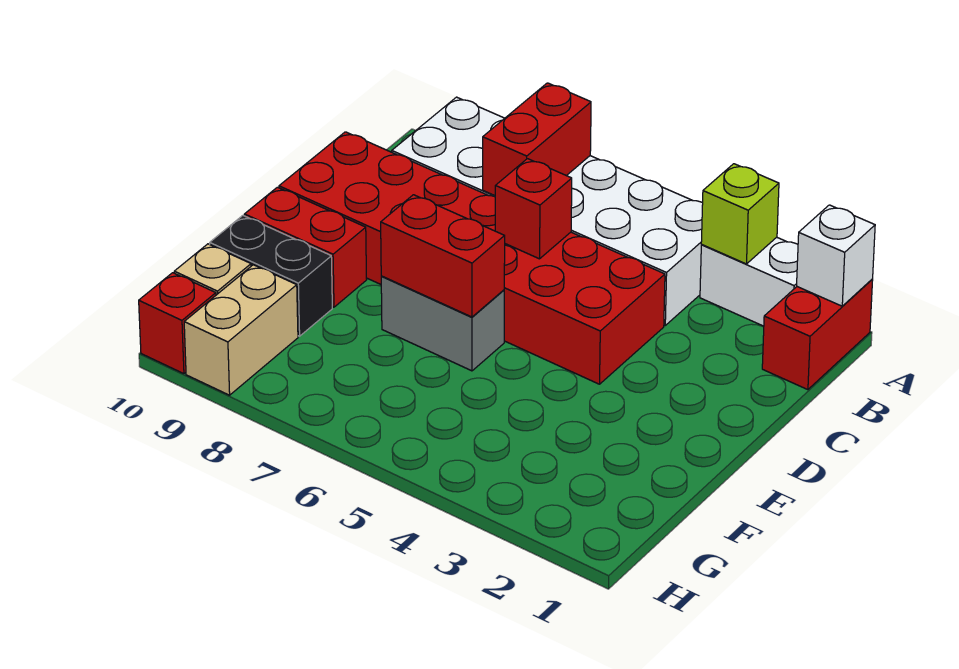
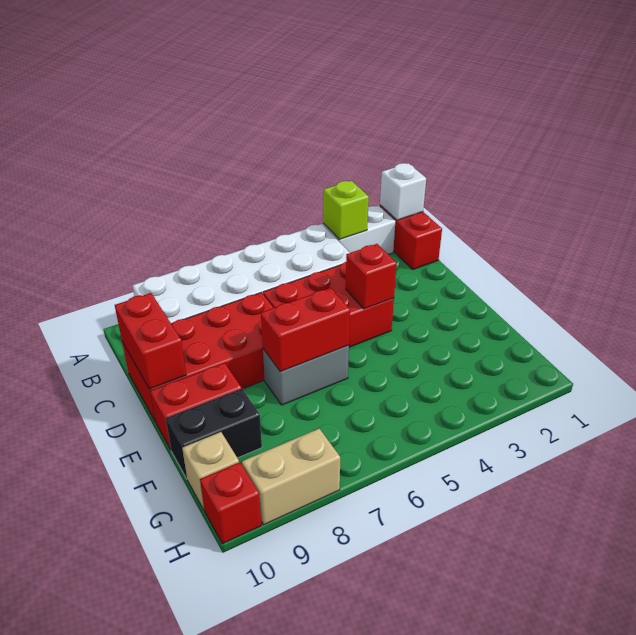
red 1x2 brick [483,83,591,196] -> red 1x2 brick moved to [115,293,186,389]
red 1x1 brick [495,159,572,259] -> red 1x1 brick moved to [346,244,397,309]
tan 1x2 brick [184,265,298,395] -> tan 1x2 brick turned to [242,429,340,525]

